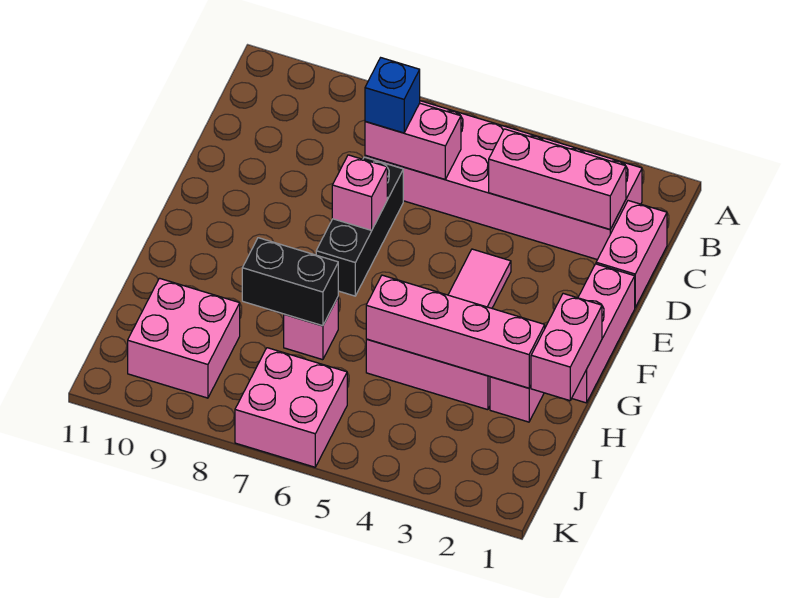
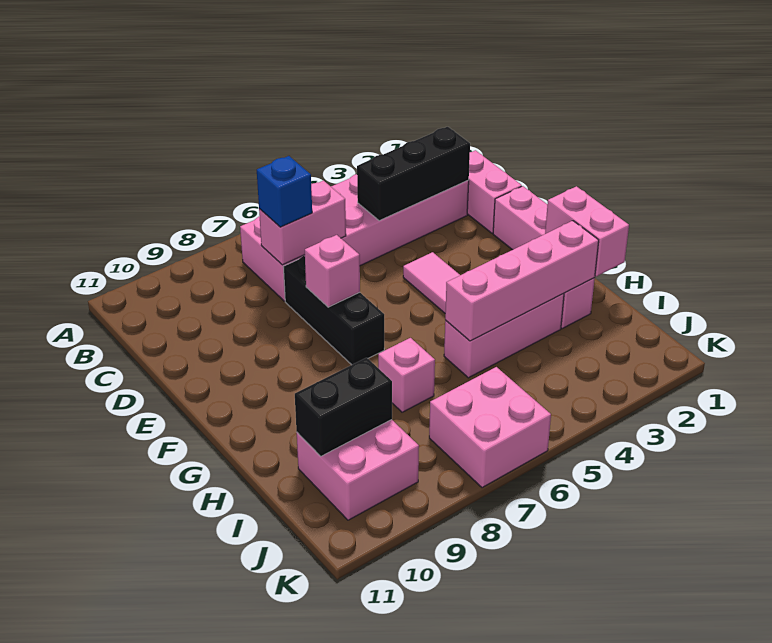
pink 1x3 brick [489,129,626,229] -> black 1x3 brick [357,127,470,221]
black 1x2 brick [242,238,338,326] -> black 1x2 brick moved to [295,358,392,456]

